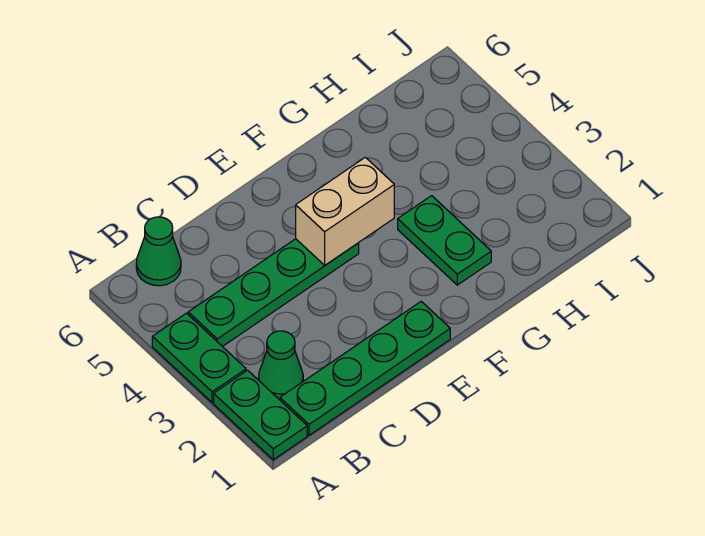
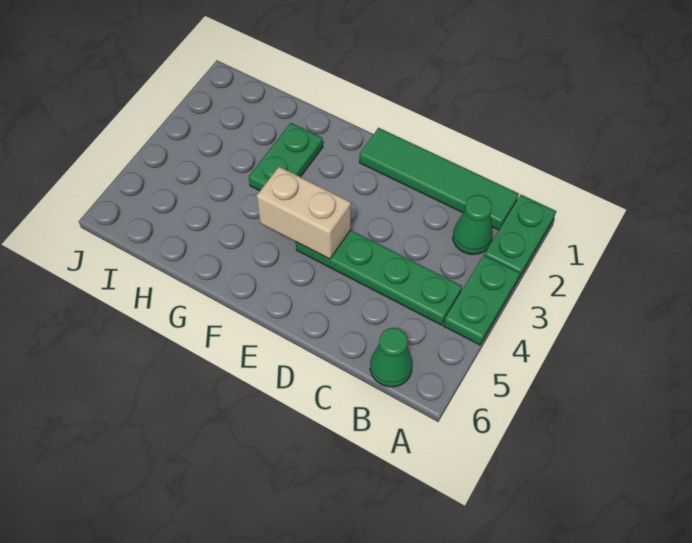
green 1x4 plate [280,301,450,435] -> green 1x4 tile [359,128,519,230]

